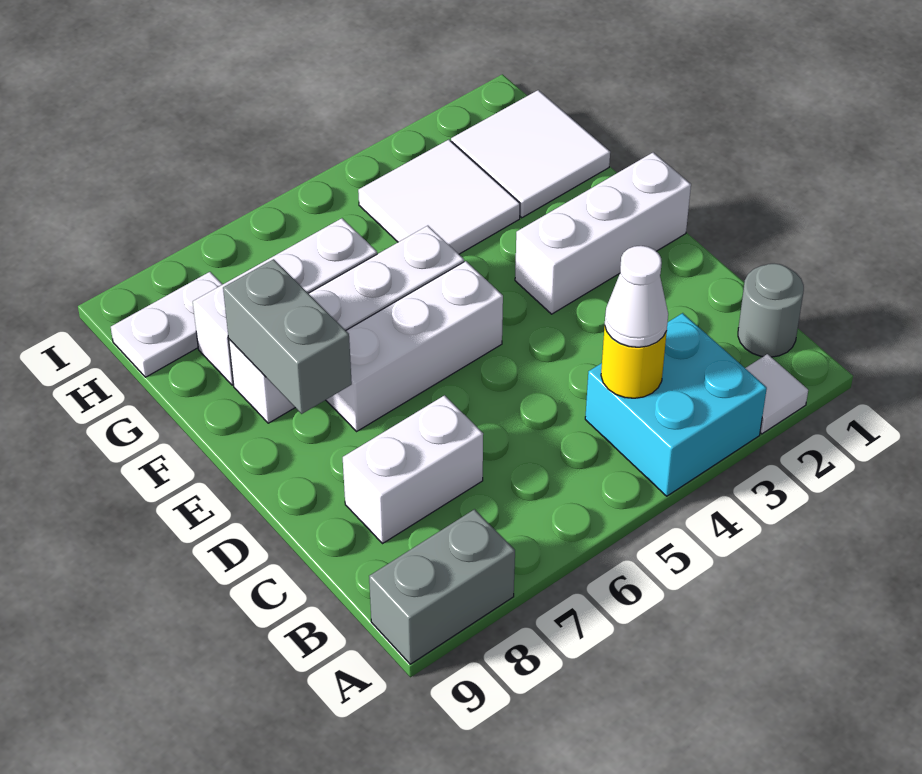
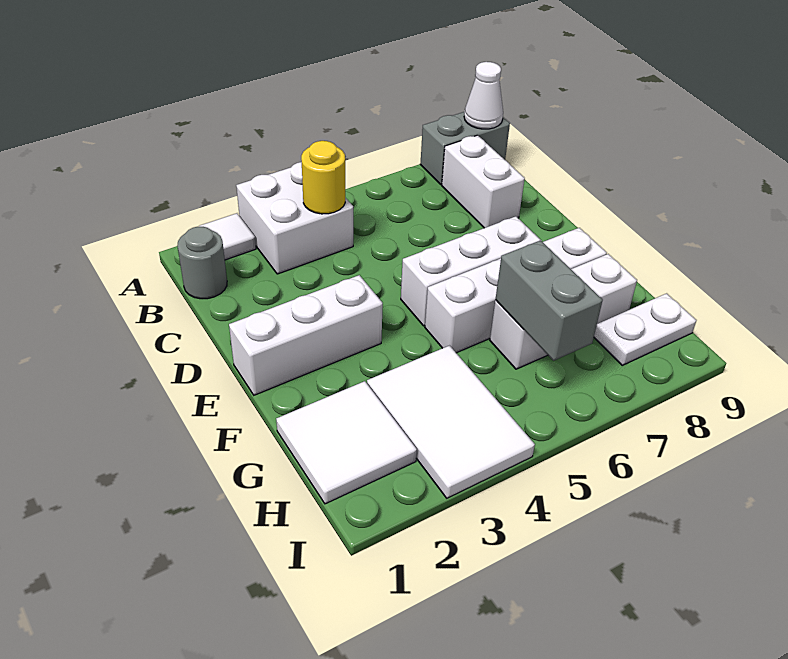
cyan 2x2 brick [585,313,767,496] -> white 2x2 brick [236,162,353,274]
white 1x1 cone [605,246,668,347] -> white 1x1 cone moved to [464,62,503,129]
white 1x2 brick [343,395,483,544] -> white 1x2 brick turned to [442,135,525,228]
grey 1x2 brick [223,259,352,414] -> grey 1x2 brick moved to [495,241,603,361]
white 2x2 tile [358,140,520,254] -> white 2x3 tile [367,346,535,498]

